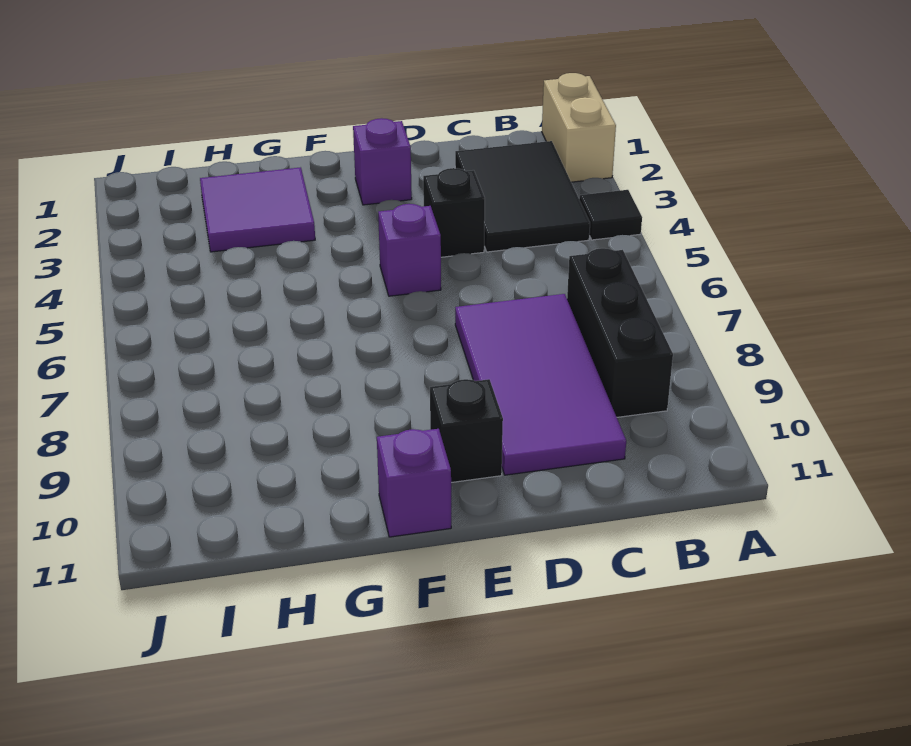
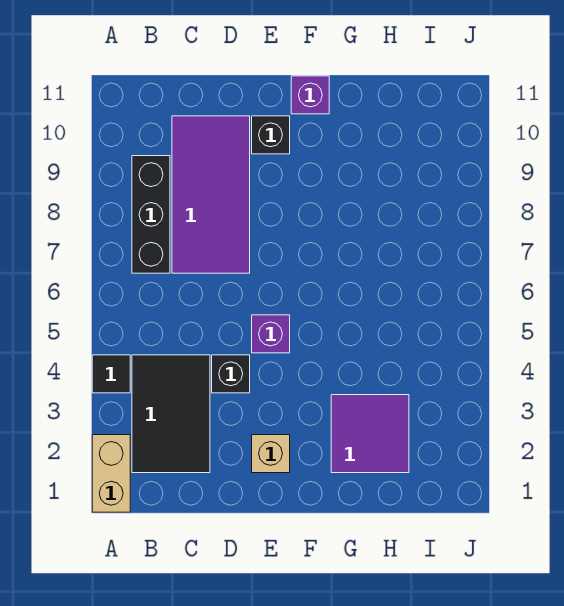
purple 1x1 brick [353,118,412,205] -> tan 1x1 brick [252,435,290,473]

